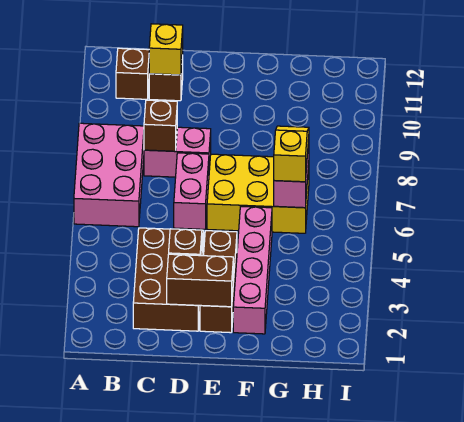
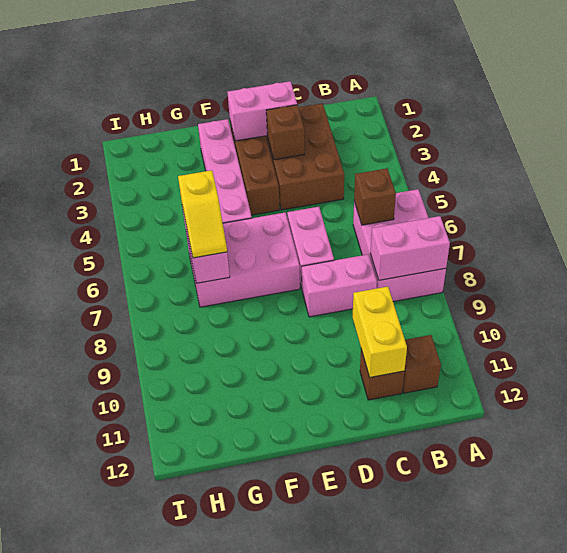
none -> pink 1x2 brick [370,216,450,280]
brown 1x1 brick [144,100,177,151] -> brown 1x1 brick moved to [354,168,396,225]
yellow 1x1 brick [149,24,183,75] -> yellow 1x2 brick [352,287,407,377]
brown 1x2 brick [167,254,233,307] -> pink 1x2 brick [227,81,297,141]
yellow 2x3 brick [207,154,309,233] -> pink 2x3 brick [186,213,300,307]

